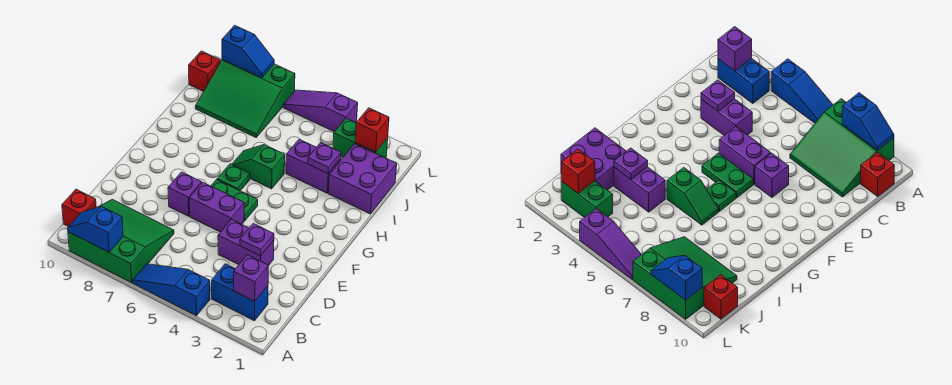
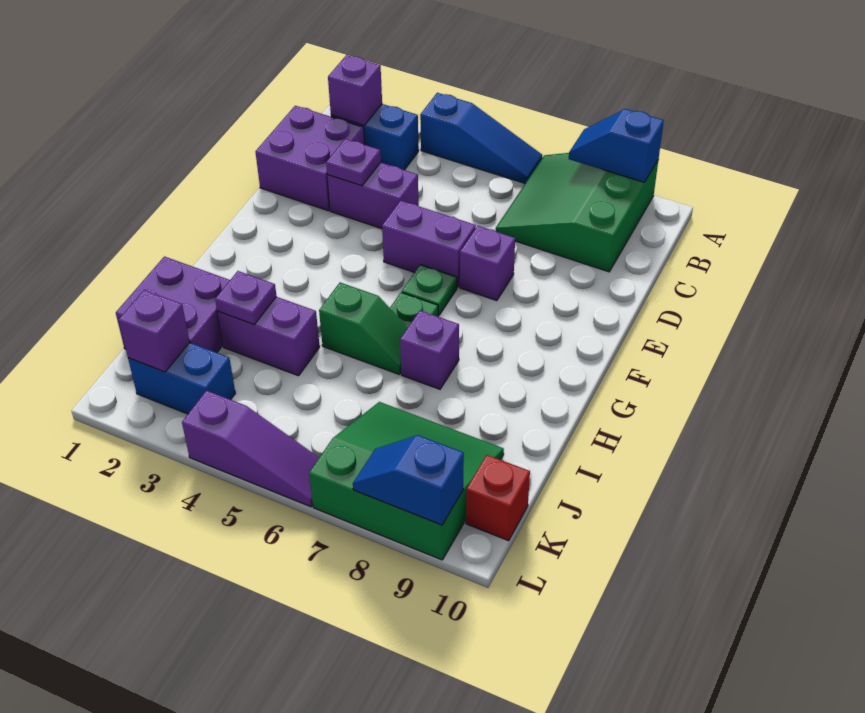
green 3x3 slope [68,199,174,283] -> green 3x3 slope turned to [496,153,658,272]
blue 1x2 slope [68,206,123,252] -> blue 1x2 slope turned to [569,109,664,182]
red 1x1 brick [62,189,96,227] -> none
none -> purple 2x2 brick [255,106,365,211]
green 1x2 plate [211,180,258,221] -> green 1x1 plate [402,265,457,315]
none -> purple 1x1 brick [400,311,459,389]
green 1x2 brick [333,118,388,158] -> blue 1x2 brick [128,342,235,414]
red 1x1 brick [355,108,389,152] -> purple 1x1 brick [119,290,190,372]

